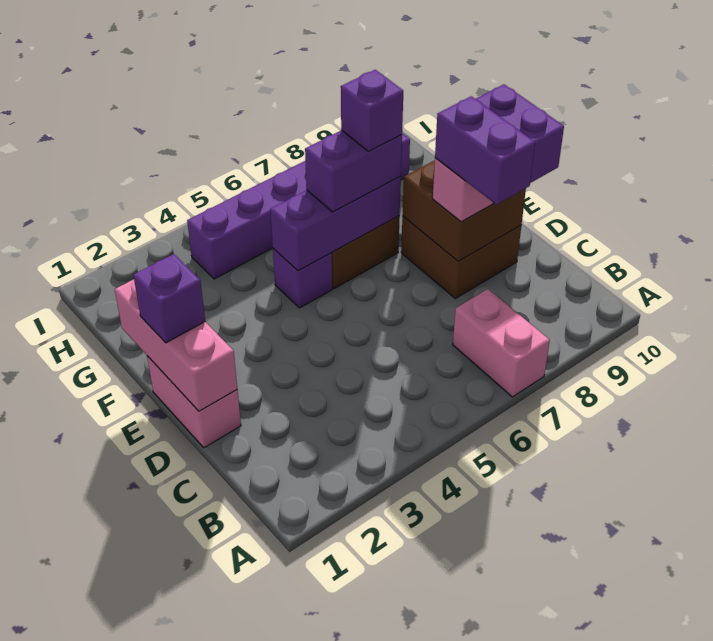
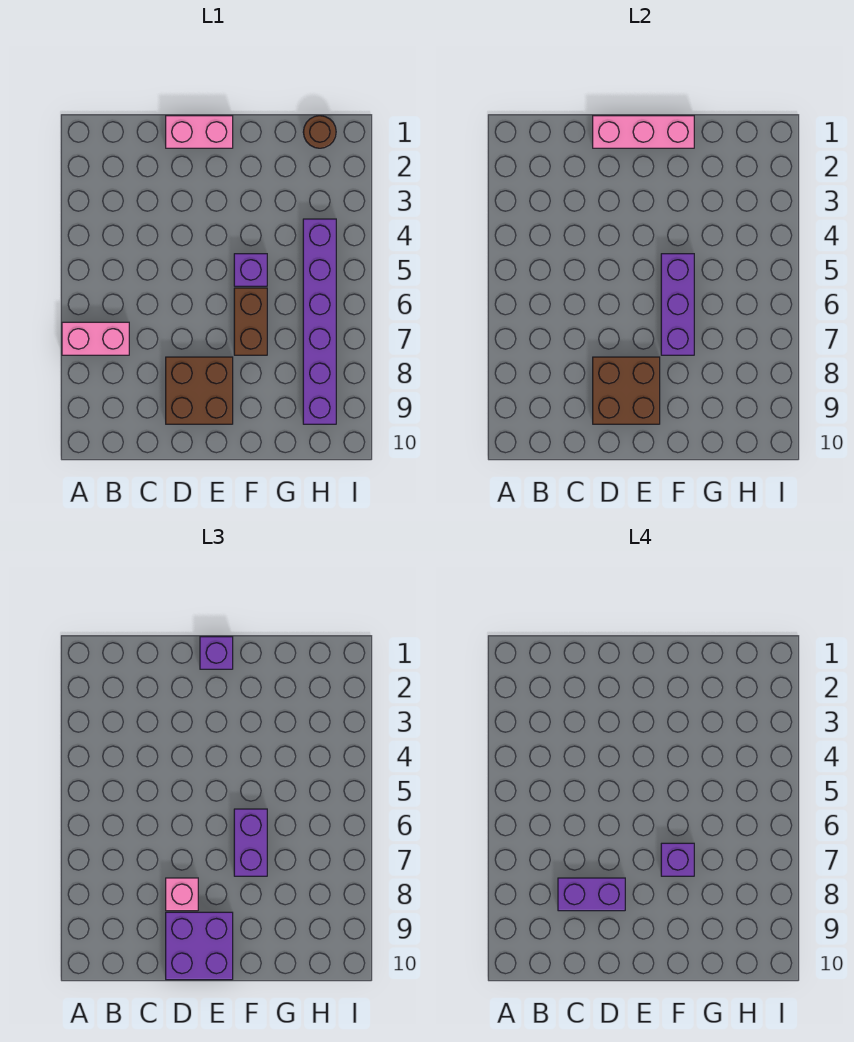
none -> brown 1x1 round brick [303,116,336,148]

